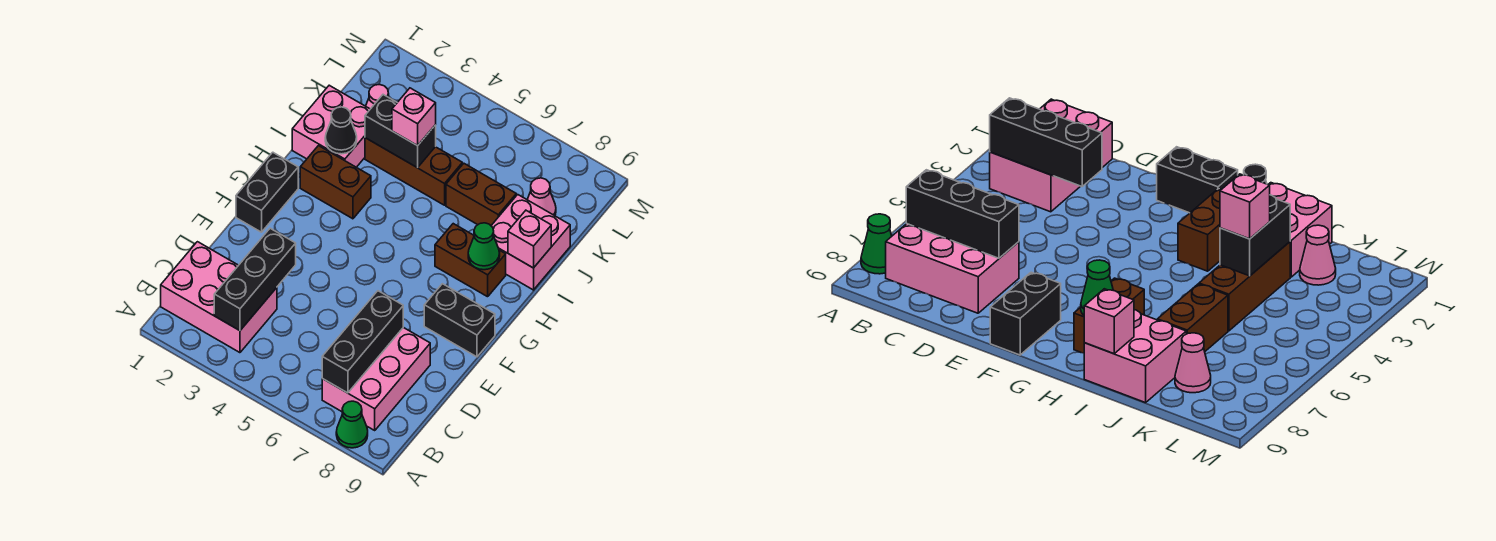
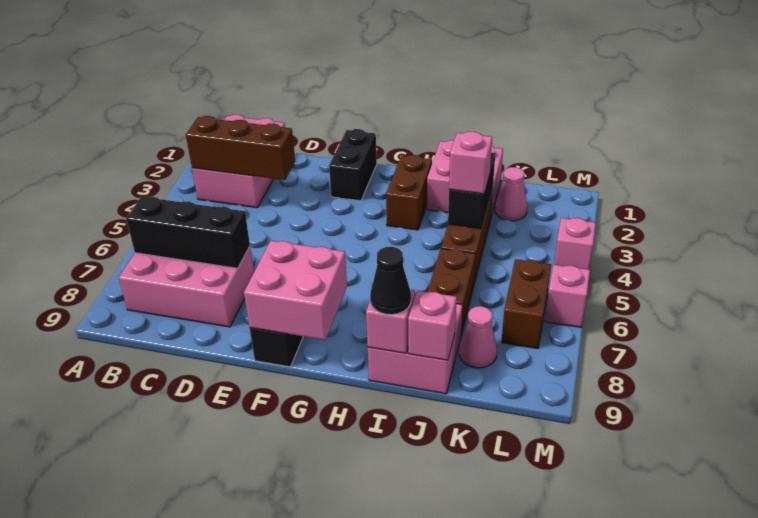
green 1x1 cone [336,401,368,448] -> none
black 1x3 brick [214,228,296,331] -> brown 1x3 brick [186,116,295,180]
black 1x2 brick [236,152,298,232] -> black 1x2 brick turned to [329,129,377,201]
none -> pink 2x2 brick [244,241,347,340]
brown 1x2 brick [435,224,506,297] -> brown 1x2 brick moved to [501,259,551,349]
green 1x1 cone [468,223,500,270] -> none
black 1x1 cone [325,107,357,154] -> black 1x1 cone moved to [370,247,411,315]
none -> pink 1x1 brick [408,291,457,360]
none -> pink 1x1 brick [554,218,596,270]
none -> pink 1x1 brick [545,265,590,327]

